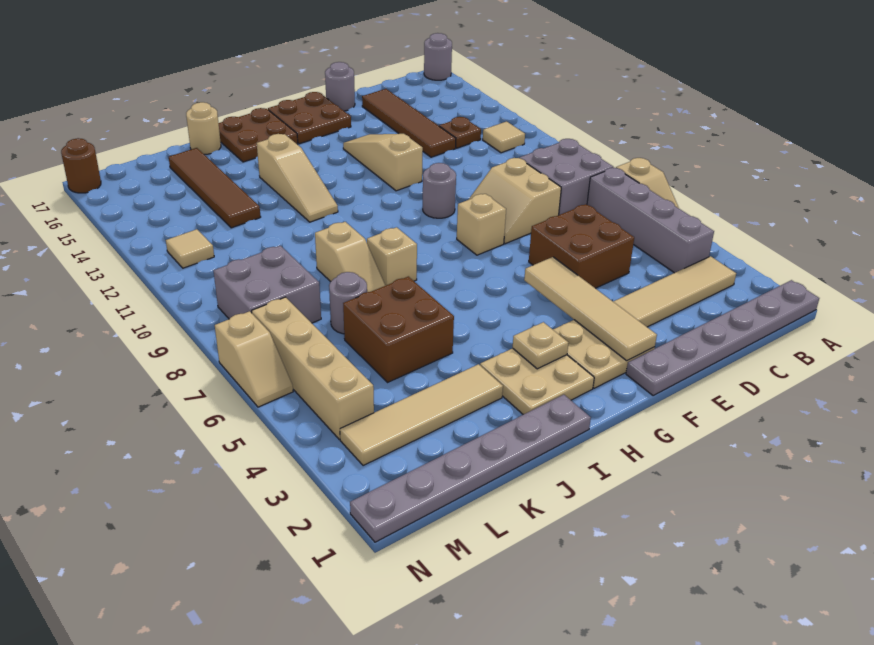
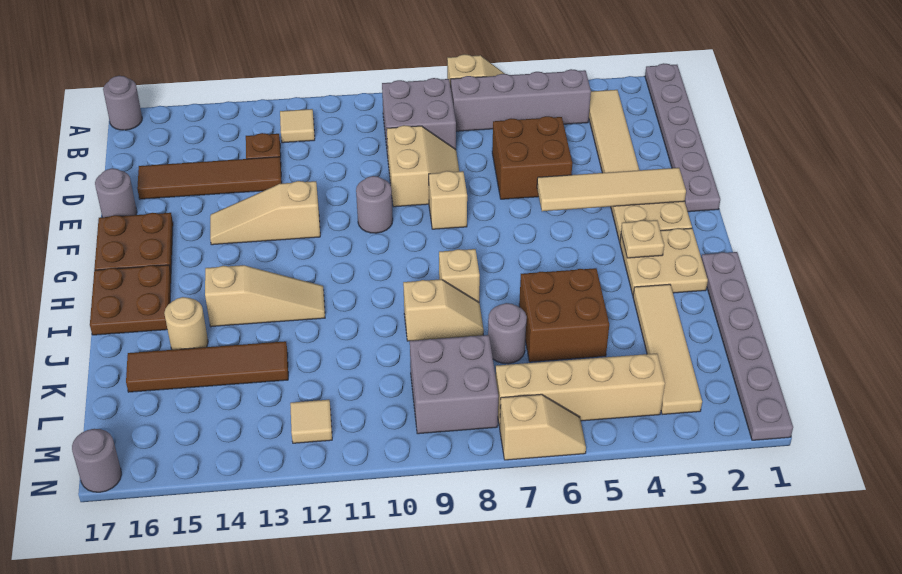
tan 2x2 slope [469,158,561,244] -> tan 2x2 slope turned to [387,125,459,207]
tan 1x1 round brick [186,102,221,154] -> tan 1x1 round brick moved to [164,297,208,350]
brown 1x1 round brick [61,138,101,193] -> grey 1x1 round brick [72,429,121,492]

